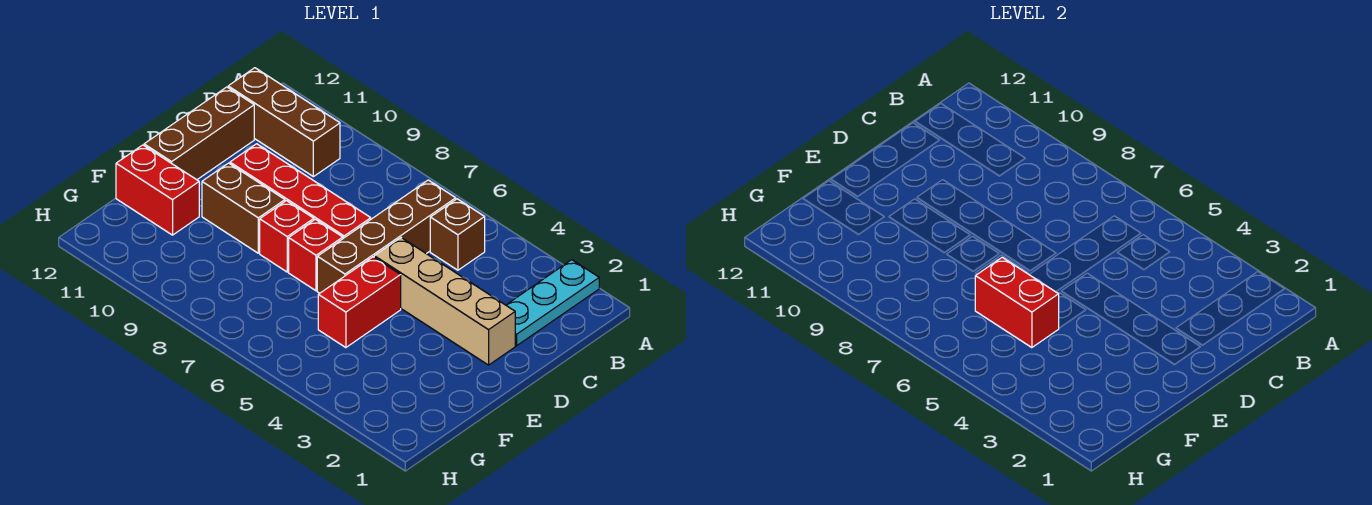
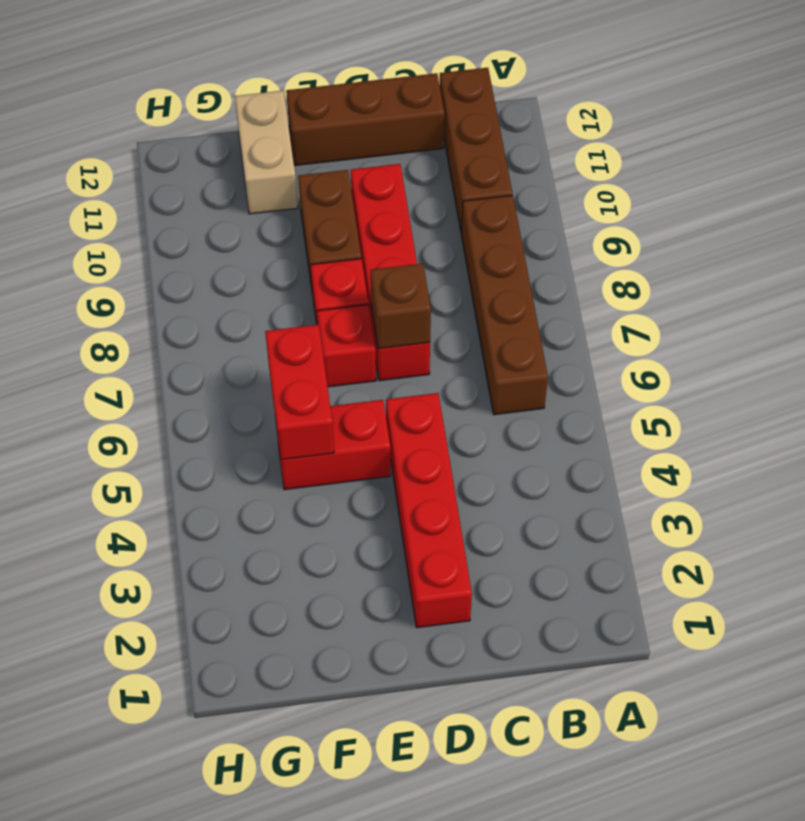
cyan 1x3 plate [506,260,599,346] -> none
brown 1x1 brick [430,199,485,270] -> brown 1x1 brick moved to [371,264,431,349]
brown 1x4 brick [317,180,456,293] -> brown 1x4 brick turned to [461,195,548,415]
tan 1x4 brick [374,238,515,365] -> red 1x4 brick [386,393,472,628]
red 1x2 brick [116,145,199,235] -> tan 1x2 brick [235,91,298,214]

